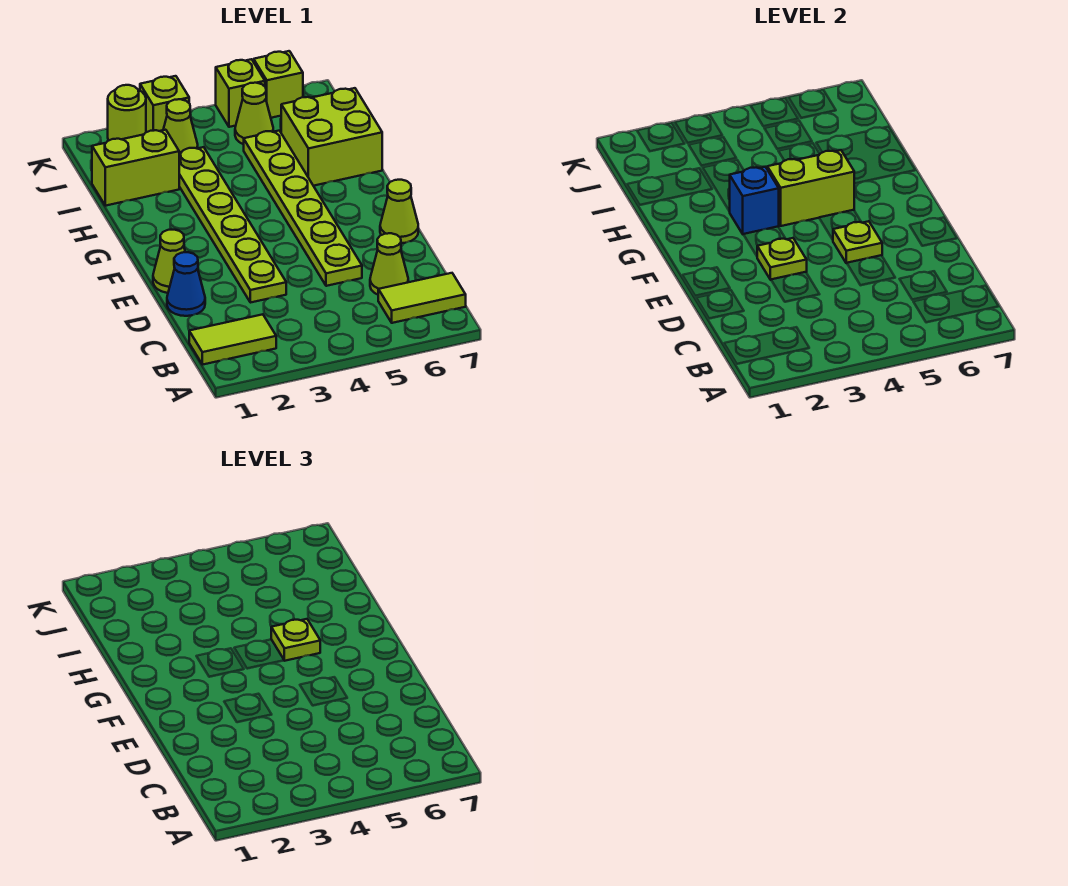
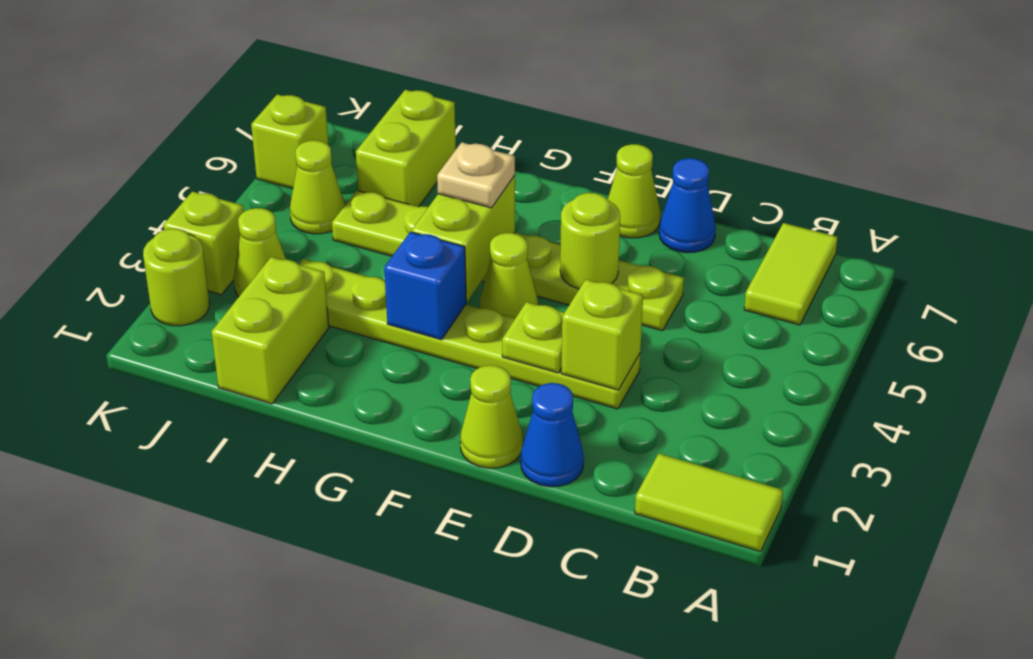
lime 1x2 tile [189,314,276,365] -> lime 1x2 tile turned to [635,454,783,552]
lime 1x1 cone [370,233,408,295] -> lime 1x1 cone moved to [480,233,538,318]
none -> blue 1x1 cone [659,158,716,253]
lime 1x1 plate [833,221,882,263] -> lime 1x1 round brick [560,193,620,289]
lime 1x1 plate [271,619,320,661] -> tan 1x1 plate [437,142,515,208]
lime 2x2 brick [281,88,382,186] -> lime 1x2 brick [356,90,456,207]
lime 1x1 brick [216,59,265,127] -> lime 1x1 brick moved to [561,279,643,390]

